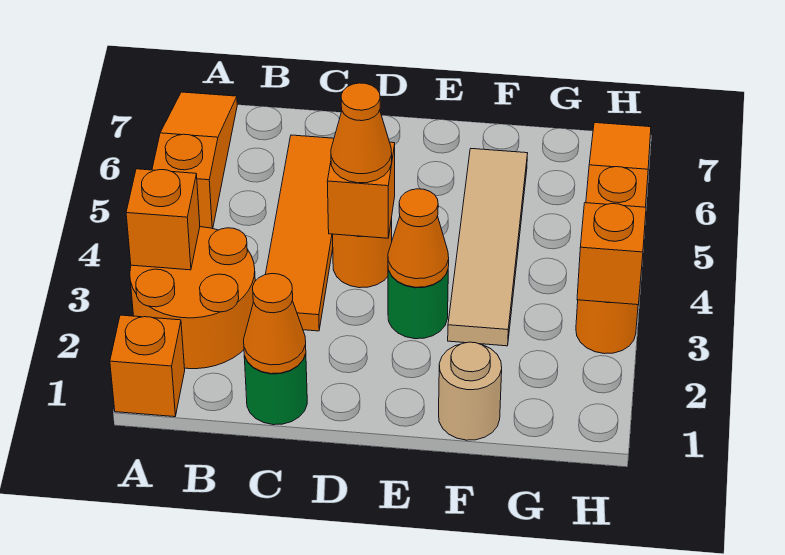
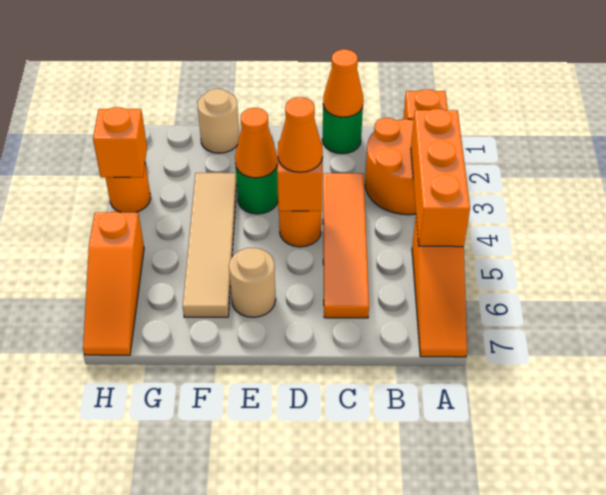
orange 1x1 brick [126,169,200,270] -> orange 1x3 brick [411,109,470,247]
none -> tan 1x1 round brick [229,248,276,317]

